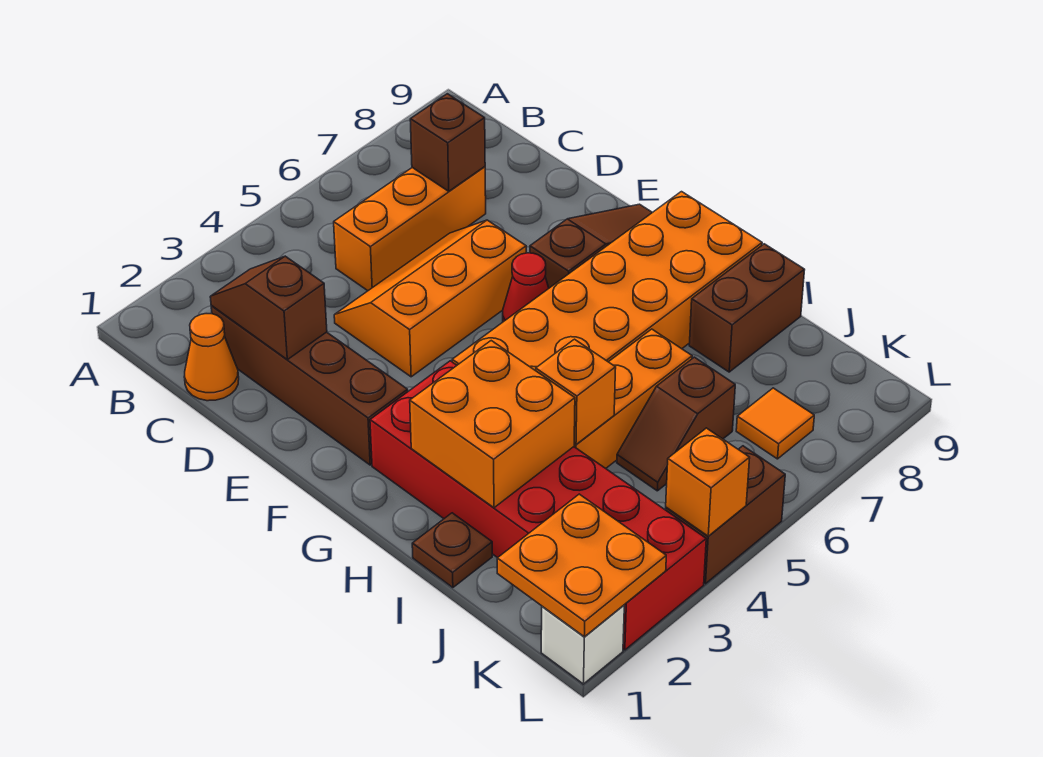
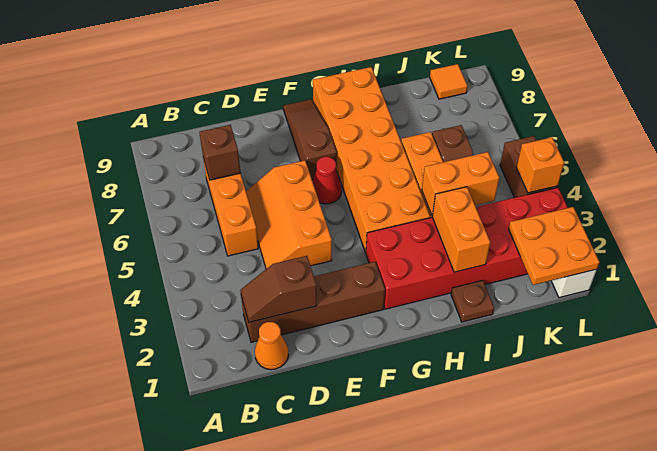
orange 2x2 brick [410,341,575,508] -> orange 1x2 brick [432,187,490,272]
orange 1x1 brick [536,339,616,444] -> orange 1x2 brick [422,152,499,216]
brown 1x2 brick [689,244,804,372] -> none
orange 1x1 tile [736,388,814,459] -> orange 1x1 tile moved to [430,64,467,99]

